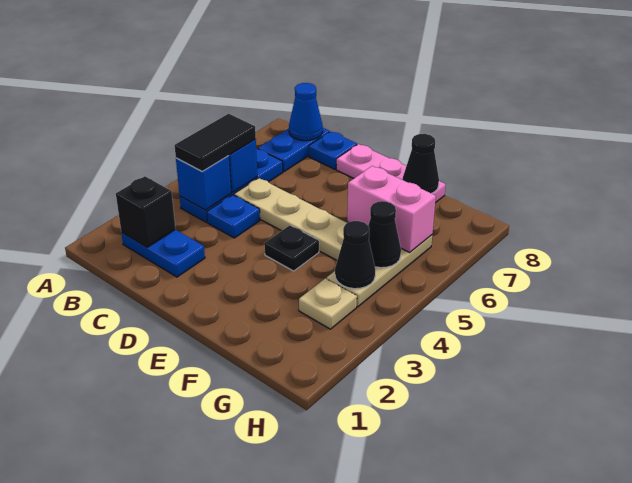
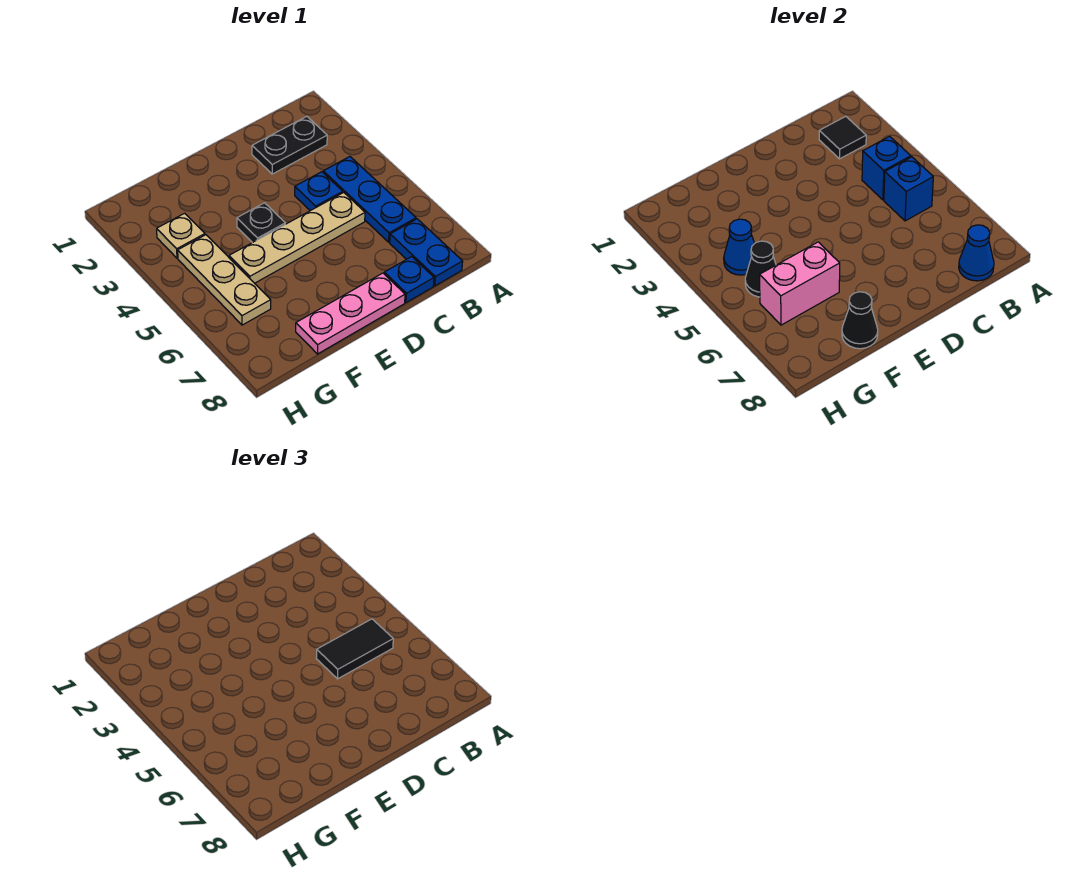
blue 1x2 plate [121,230,205,277] -> black 1x2 plate [252,116,327,174]
black 1x1 brick [116,176,176,247] -> black 1x1 tile [819,116,866,159]
black 1x2 tile [174,114,256,171] -> black 1x2 tile turned to [316,619,393,679]
black 1x1 cone [335,221,375,289] -> blue 1x1 cone [724,219,755,275]

